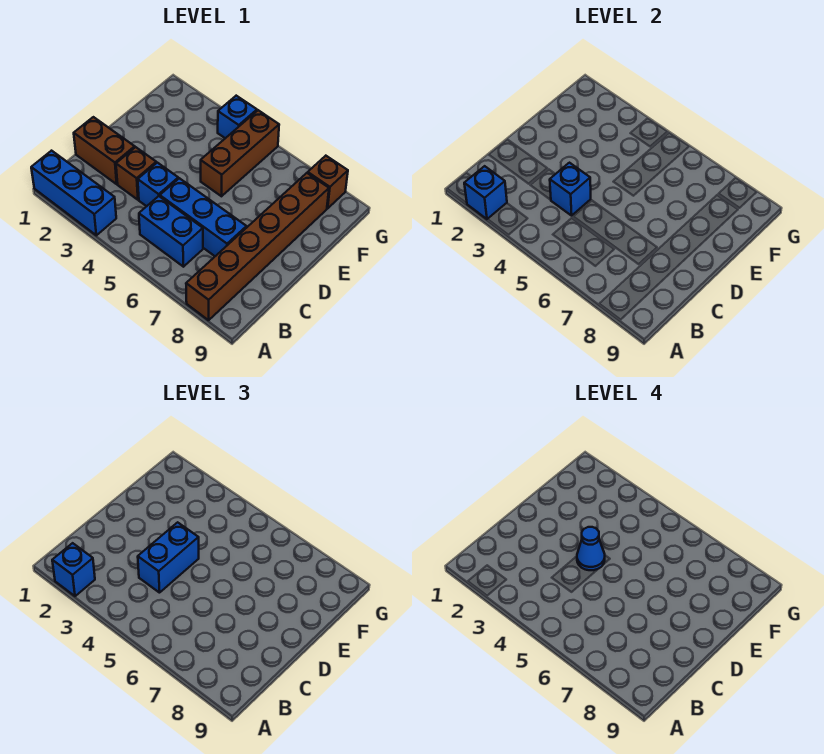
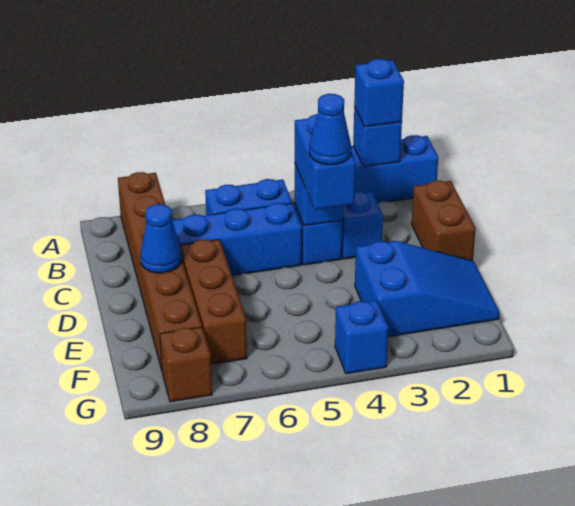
brown 1x2 brick [74,117,135,184] -> brown 1x2 brick turned to [412,181,476,261]
brown 1x1 brick [116,147,156,200] -> blue 1x1 brick [342,192,383,259]
none -> blue 1x1 cone [140,204,182,273]
none -> blue 2x3 slope [355,241,500,337]
brown 1x3 brick [201,110,279,196] -> brown 1x3 brick moved to [180,240,247,364]

